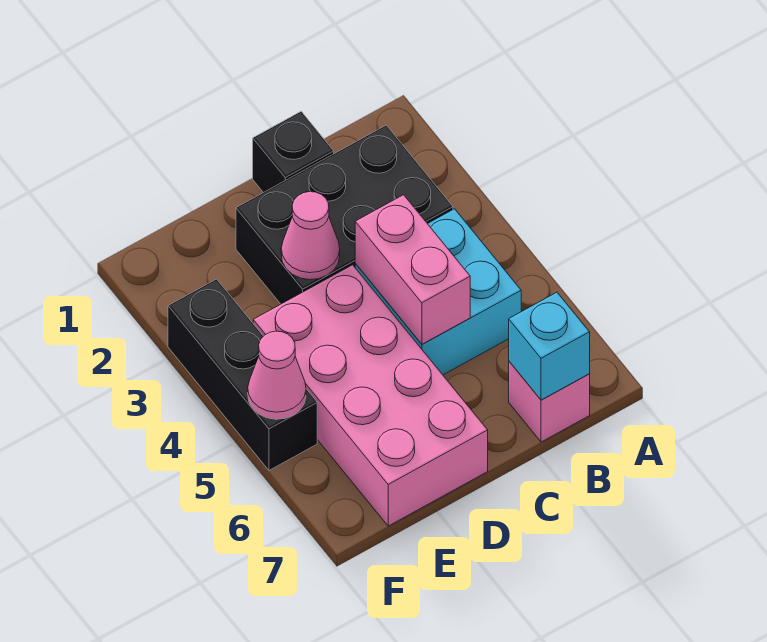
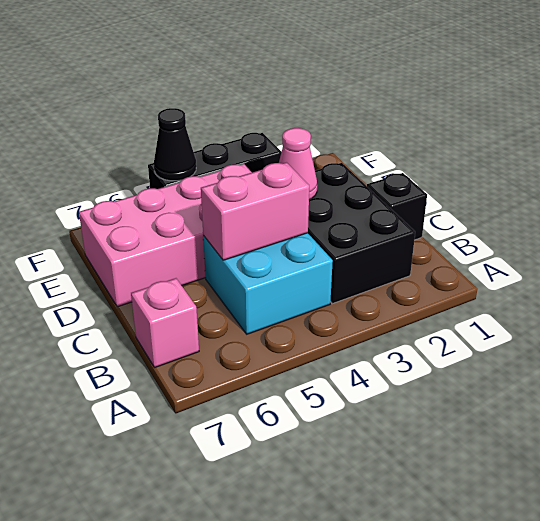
cyan 1x1 brick [509,292,590,400] -> none
pink 1x1 cone [248,331,306,419] -> black 1x1 cone [154,108,196,181]

